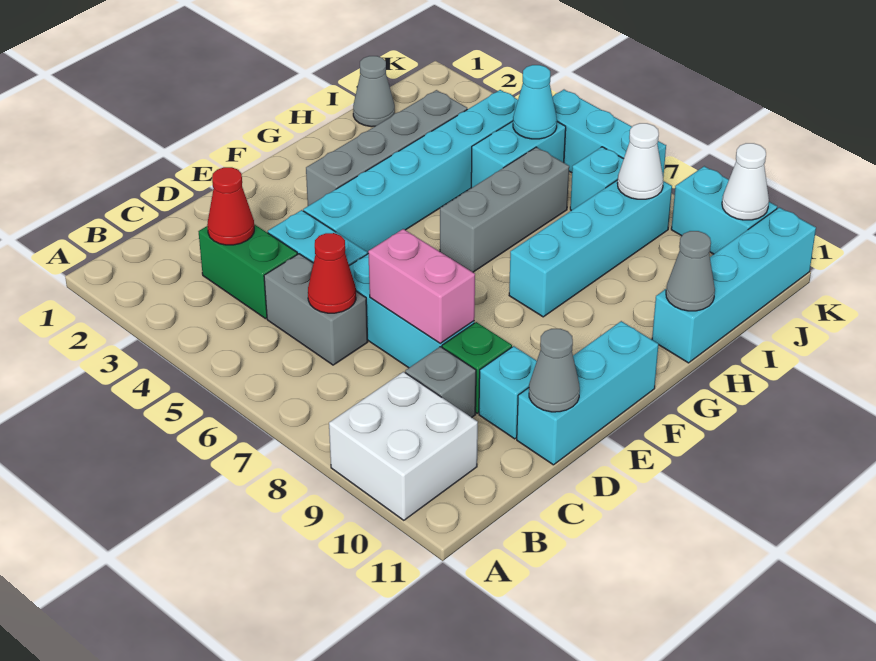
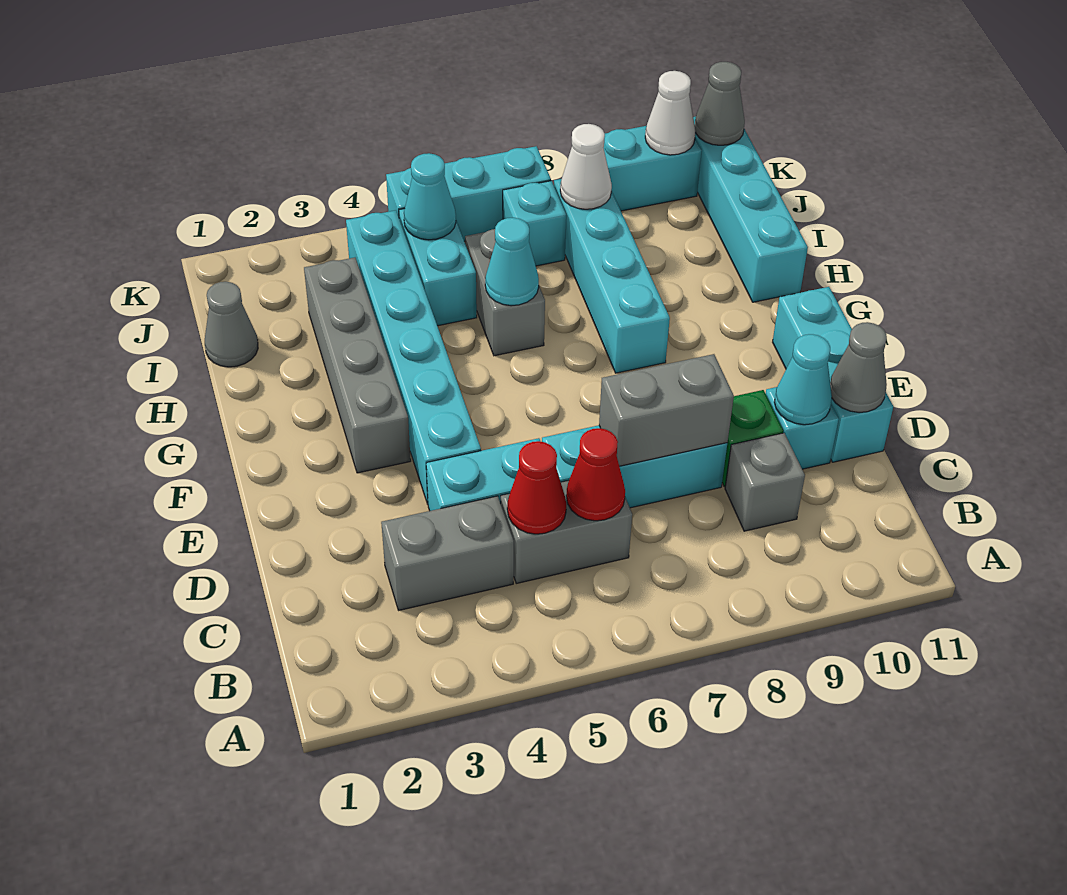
white 2x2 brick [329,372,478,520] -> none
green 1x2 brick [198,224,298,319] -> grey 1x2 brick [381,496,514,610]
red 1x1 cone [207,167,254,245] -> red 1x1 cone moved to [507,441,566,534]
pink 1x2 brick [368,229,475,344] -> grey 1x2 brick [599,354,734,466]
none -> cyan 1x1 cone [774,334,832,425]
grey 1x3 brick [440,147,569,272] -> grey 1x2 brick [465,229,545,356]
none -> cyan 1x1 cone [485,218,539,306]
grey 1x1 cone [666,231,715,311] -> grey 1x1 cone moved to [695,62,745,145]

